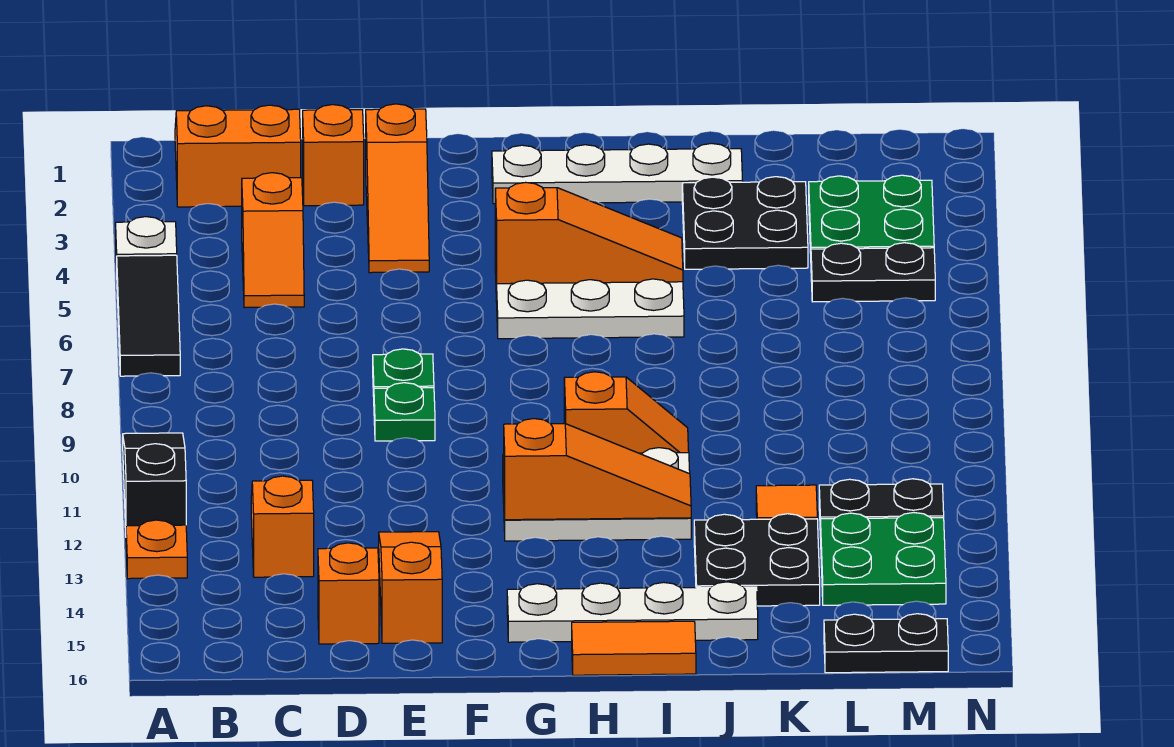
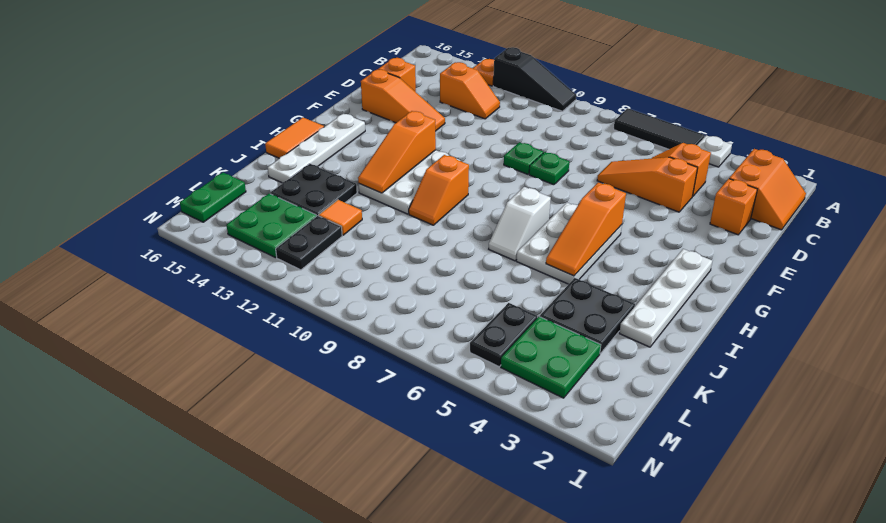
orange 1x3 slope [366,104,429,273] -> orange 1x3 slope moved to [597,157,698,212]
none -> white 1x2 slope [489,187,551,261]
black 1x2 plate [824,614,948,673] -> green 1x2 plate [180,173,246,222]

